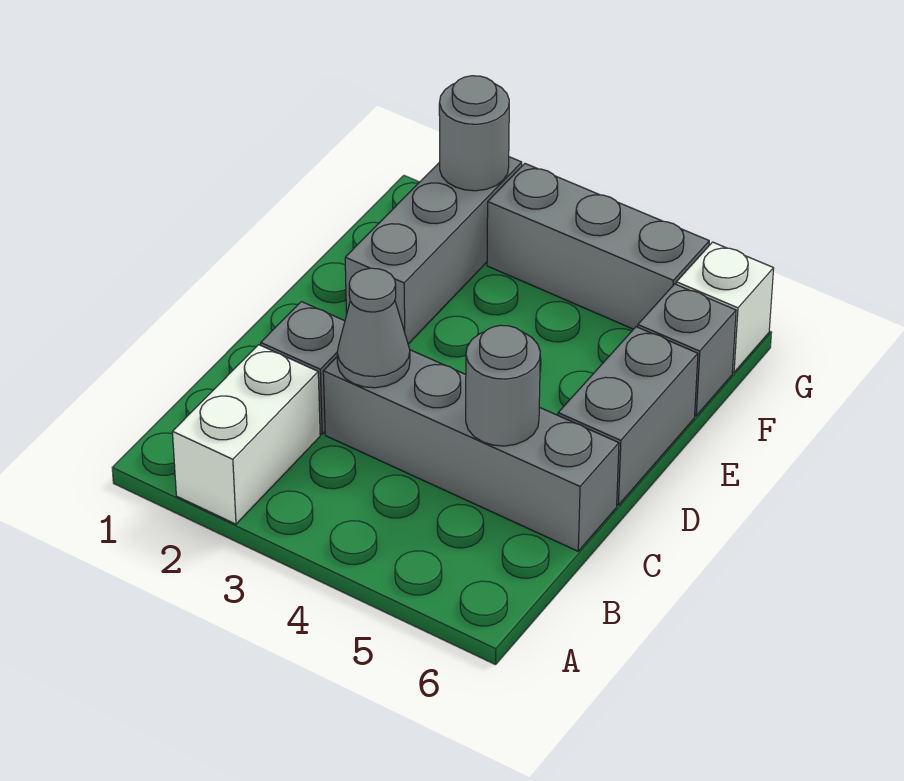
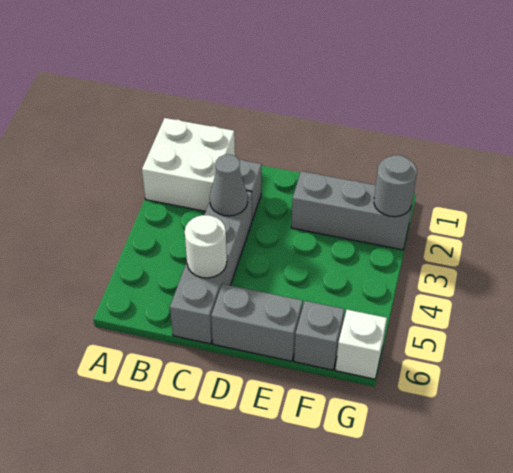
white 1x2 brick [172,345,320,524] -> white 2x2 brick [142,118,235,211]
grey 1x1 round brick [466,325,540,446] -> white 1x1 round brick [185,215,227,278]
grey 1x3 brick [487,164,709,329] -> none

